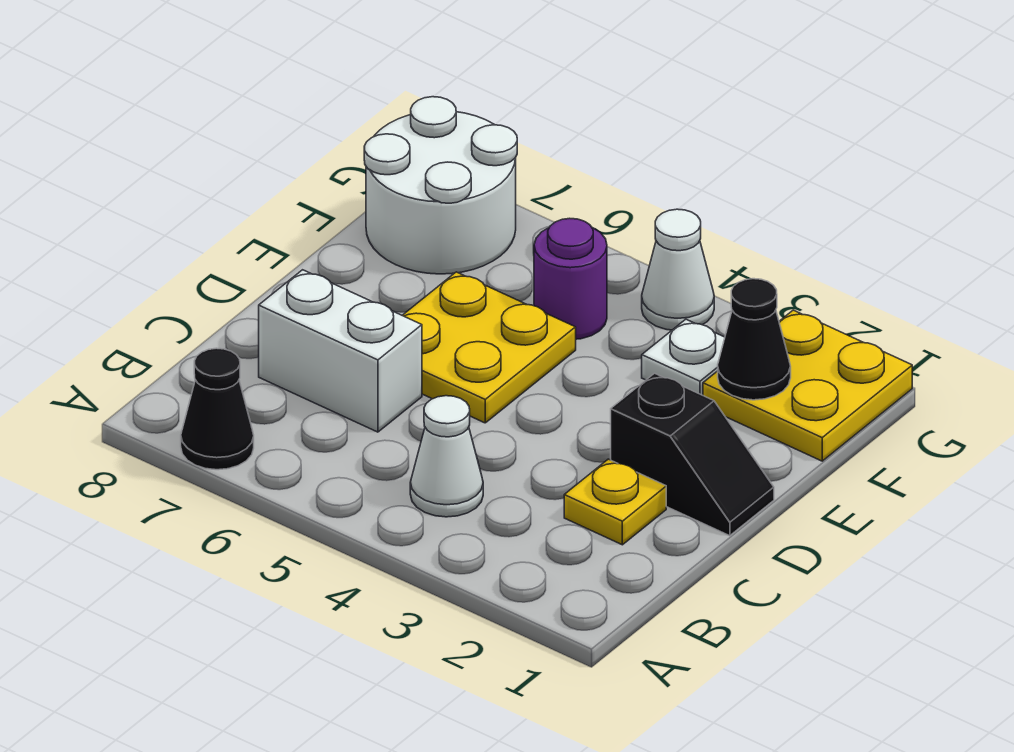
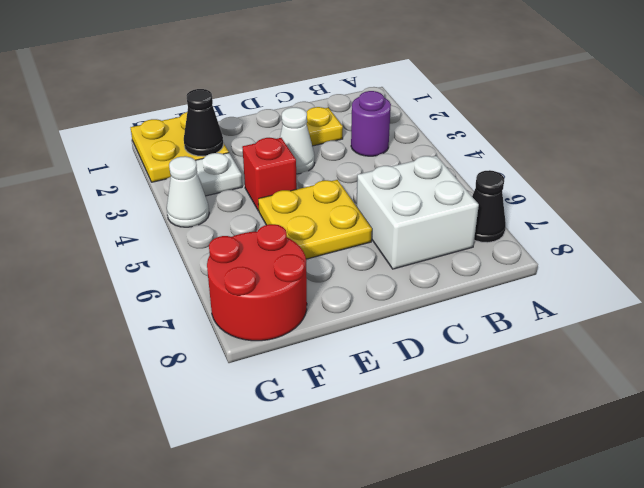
white 1x1 cone [410,396,483,517] -> white 1x1 cone moved to [280,107,315,174]
white 1x2 brick [259,270,422,432] -> white 2x2 brick [356,156,479,269]
black 1x2 slope [611,373,774,536] -> none
none -> red 1x1 brick [242,138,297,211]
purple 1x1 round brick [534,218,607,339] -> purple 1x1 round brick moved to [351,91,391,156]
white 2x2 round brick [364,97,517,274] -> red 2x2 round brick [207,224,307,341]

